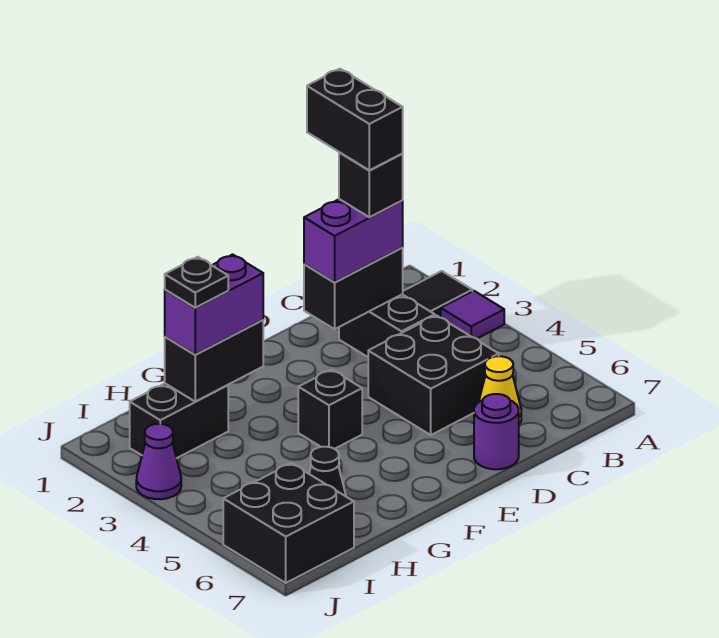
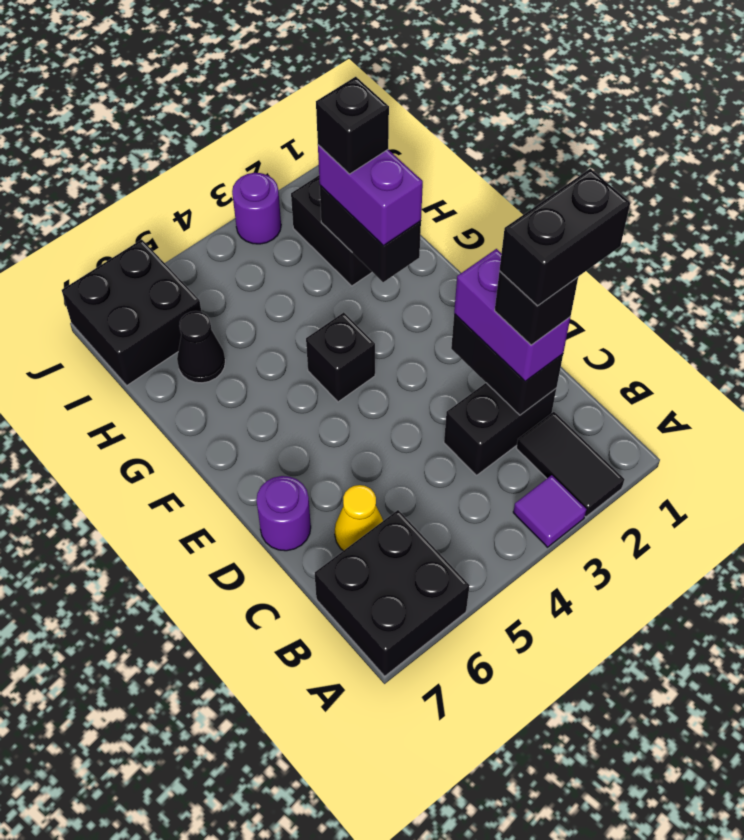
black 2x2 brick [368,315,499,435] -> black 2x2 brick moved to [315,510,470,676]
black 1x1 plate [165,257,228,308] -> black 1x1 brick [316,77,389,174]
purple 1x1 cone [136,424,181,499] -> purple 1x1 round brick [232,173,281,244]

